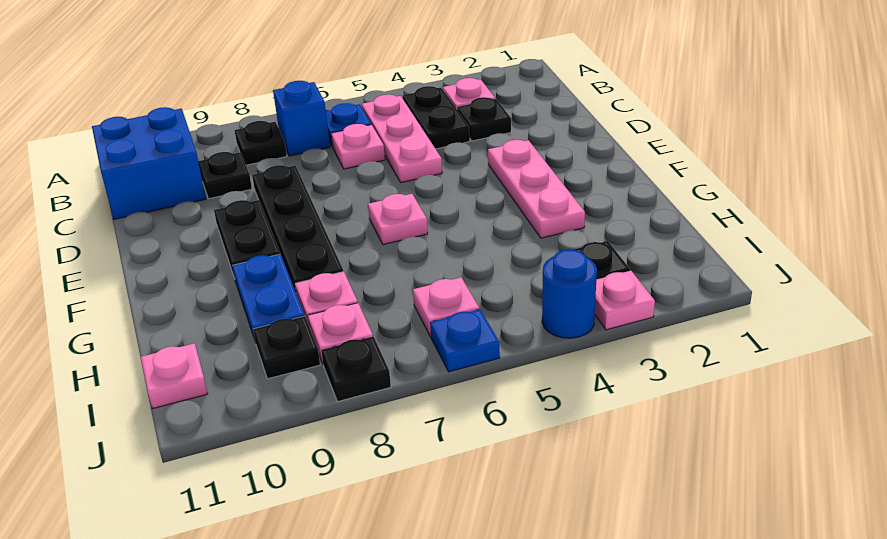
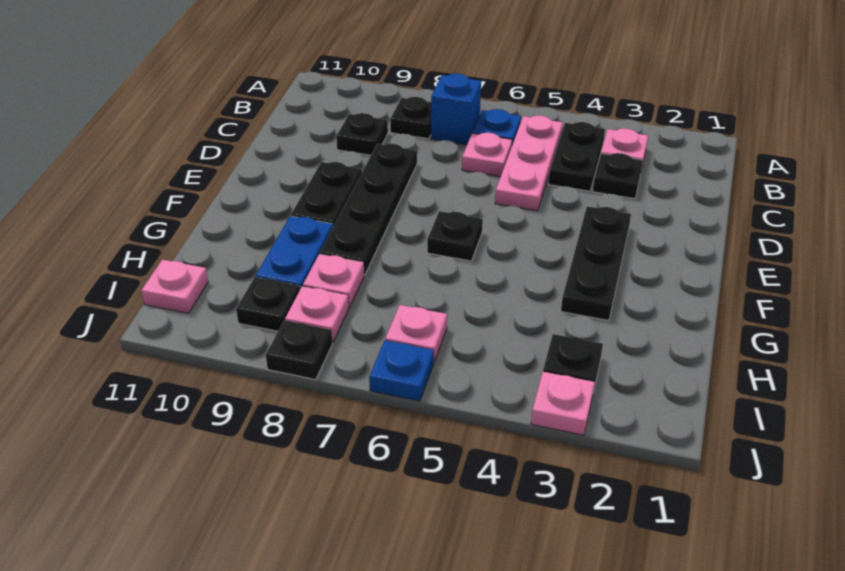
blue 2x2 brick [92,107,206,219] -> none
pink 1x3 plate [488,140,585,238] -> black 1x3 plate [561,206,631,321]
pink 1x1 plate [368,194,428,245] -> black 1x1 plate [427,211,483,261]
blue 1x1 round brick [542,250,597,338] -> none

